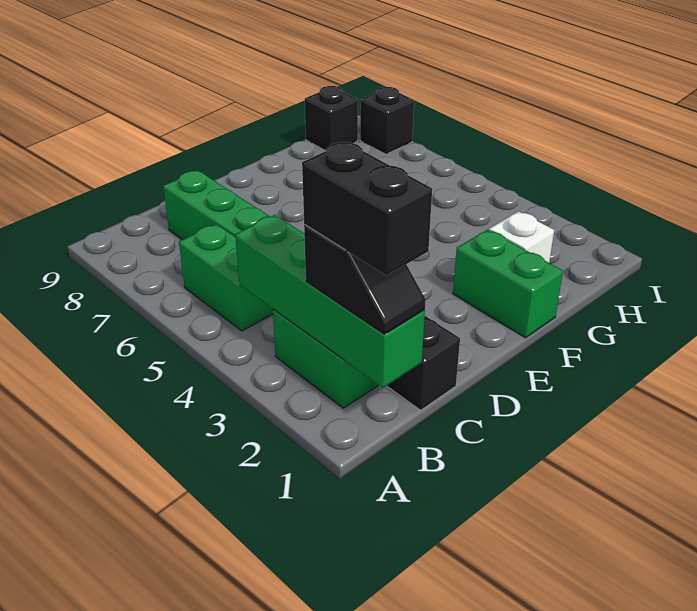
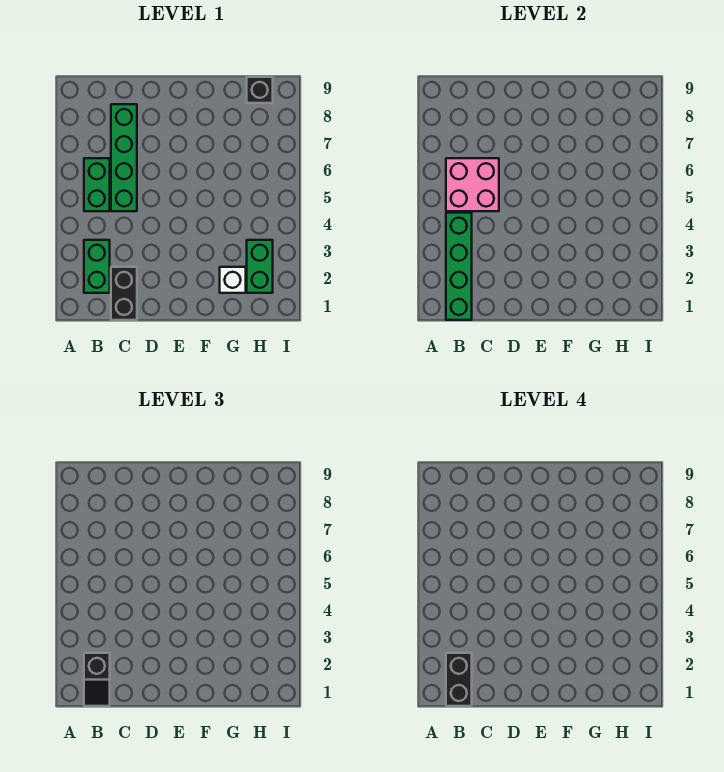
none -> pink 2x2 brick [446,158,499,211]
green 1x2 brick [453,230,563,338] -> green 1x2 brick moved to [247,240,273,293]
black 1x1 brick [360,87,414,154] -> none

